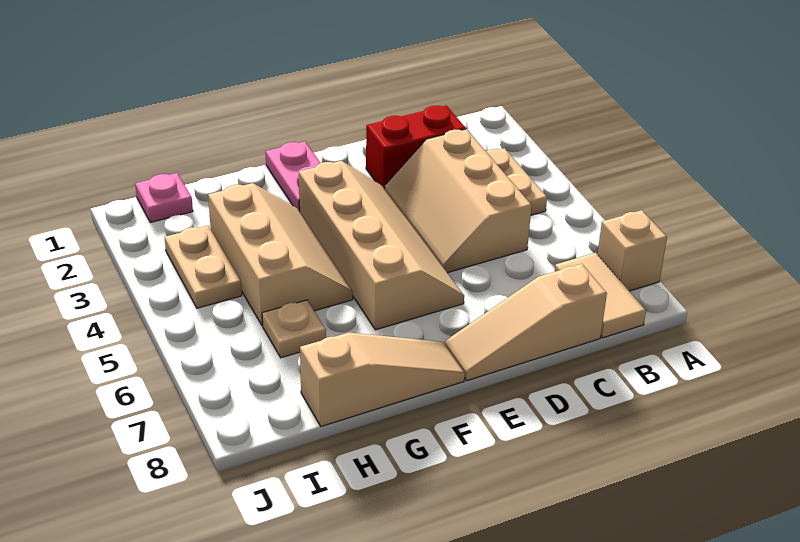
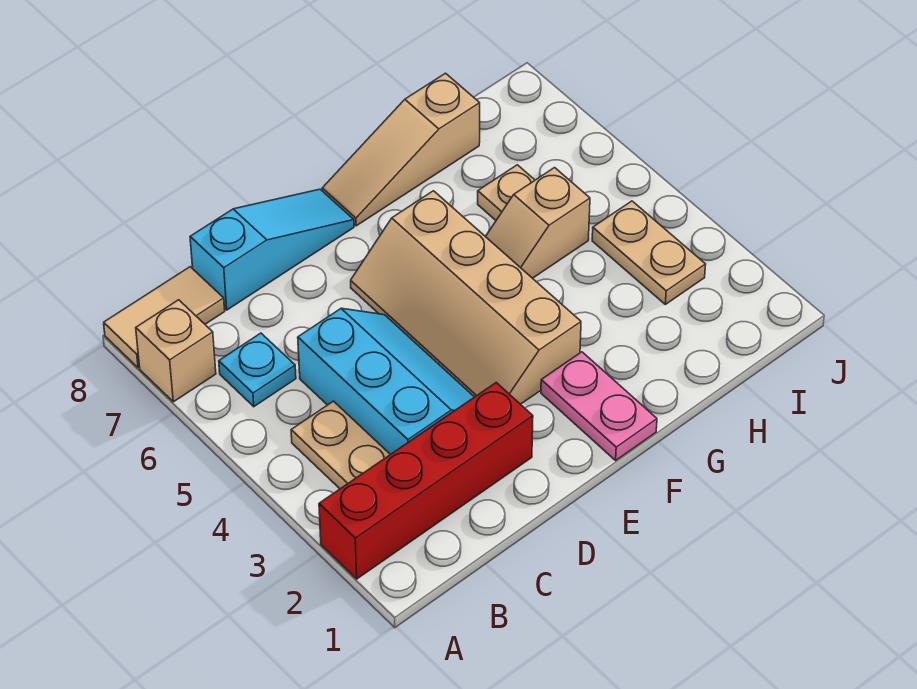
none -> cyan 1x1 plate [219,333,296,407]
tan 1x2 tile [555,253,646,338] -> tan 1x2 tile turned to [104,267,225,368]
red 1x2 brick [366,105,466,189] -> red 1x4 brick [319,383,533,579]
tan 2x3 slope [385,129,532,273] -> cyan 2x3 slope [298,308,474,455]
tan 1x3 slope [445,264,607,381] -> cyan 1x3 slope [190,189,354,310]
tan 2x3 slope [208,183,353,326] -> tan 1x2 slope [486,168,590,278]
pink 1x1 plate [135,173,193,222] -> none

